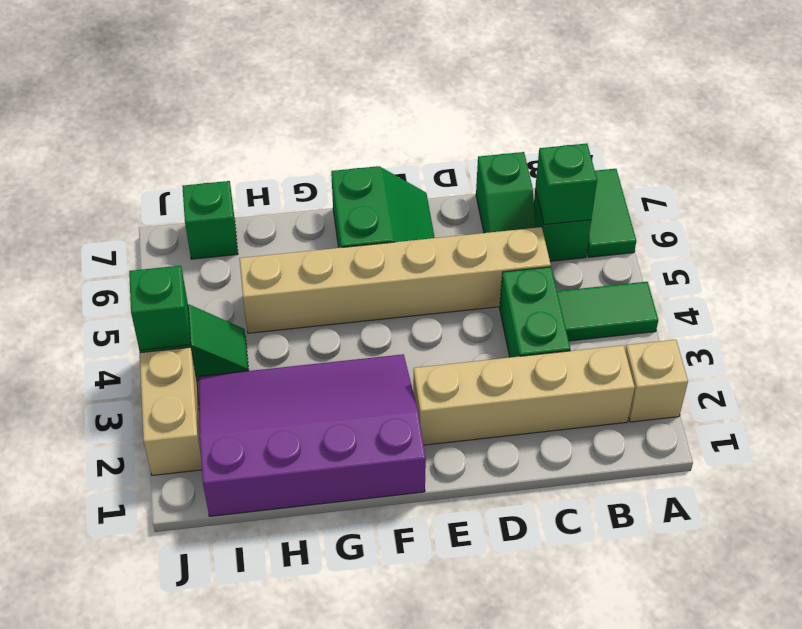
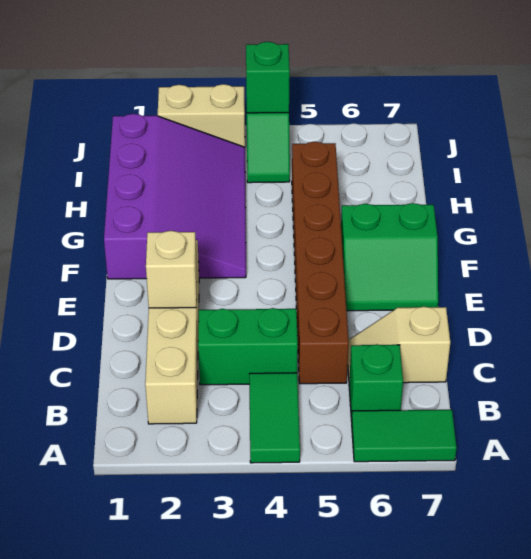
tan 1x1 brick [625,340,688,422] -> tan 1x1 brick moved to [146,231,197,308]
green 1x1 brick [535,144,597,225] -> none
tan 1x6 brick [239,227,551,333] -> brown 1x6 brick [292,142,349,384]
green 1x2 slope [476,152,536,233] -> tan 1x2 slope [348,307,450,383]
green 1x1 brick [182,181,238,259] -> none

